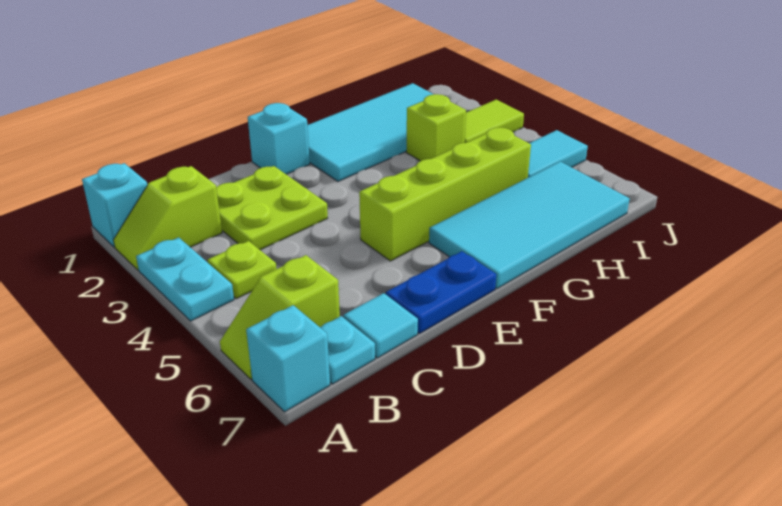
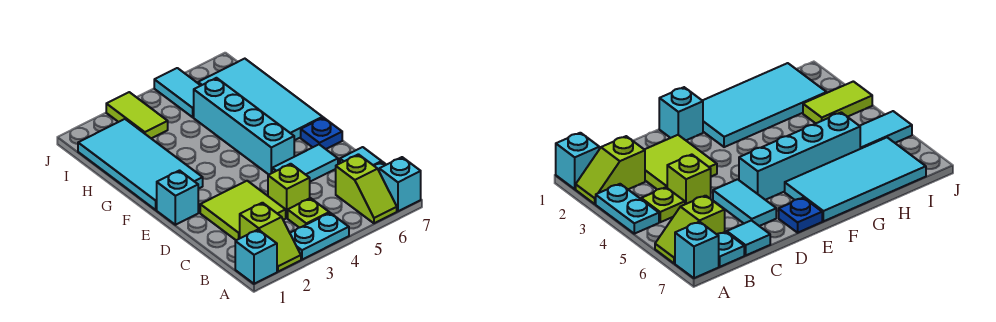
lime 2x2 plate [216,166,328,250] -> lime 2x2 tile [200,181,286,240]
none -> cyan 1x2 tile [272,145,338,182]
blue 1x2 plate [386,251,496,333] -> blue 1x1 plate [301,118,342,149]
lime 1x4 brick [359,128,531,261] -> cyan 1x4 brick [194,78,294,174]
lime 1x1 brick [406,94,466,161] -> lime 1x1 brick moved to [268,164,310,218]

